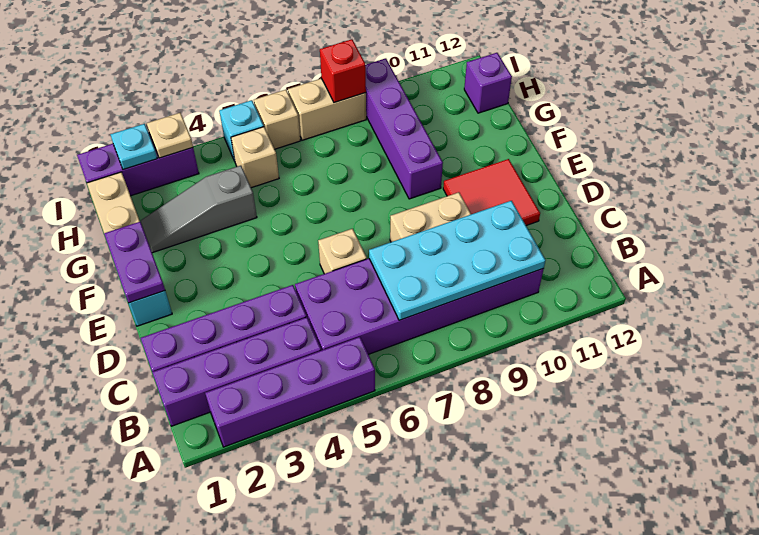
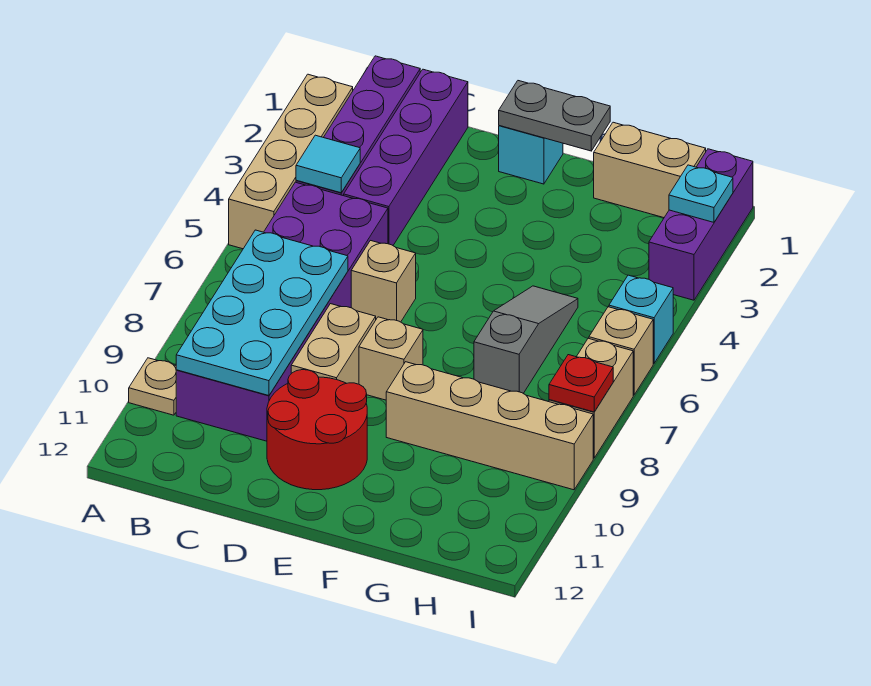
purple 1x4 brick [205,337,375,447] -> tan 1x4 brick [229,74,353,249]
none -> cyan 1x1 tile [296,135,360,193]
red 2x2 tile [443,159,540,226] -> red 2x2 round brick [267,370,367,490]
purple 1x2 plate [104,222,165,303] -> grey 1x2 plate [499,81,610,151]
purple 1x4 brick [365,58,443,199] -> tan 1x4 brick [386,362,593,490]
grey 1x3 slope [140,166,257,253] -> grey 1x3 slope moved to [474,286,578,393]
tan 1x1 brick [231,127,279,188] -> tan 1x1 brick moved to [359,317,423,400]
purple 1x1 brick [464,53,512,113] -> none
tan 1x1 plate [147,113,193,158] -> tan 1x1 plate moved to [129,358,176,415]
red 1x1 brick [320,39,366,103] -> red 1x1 plate [549,355,613,412]

